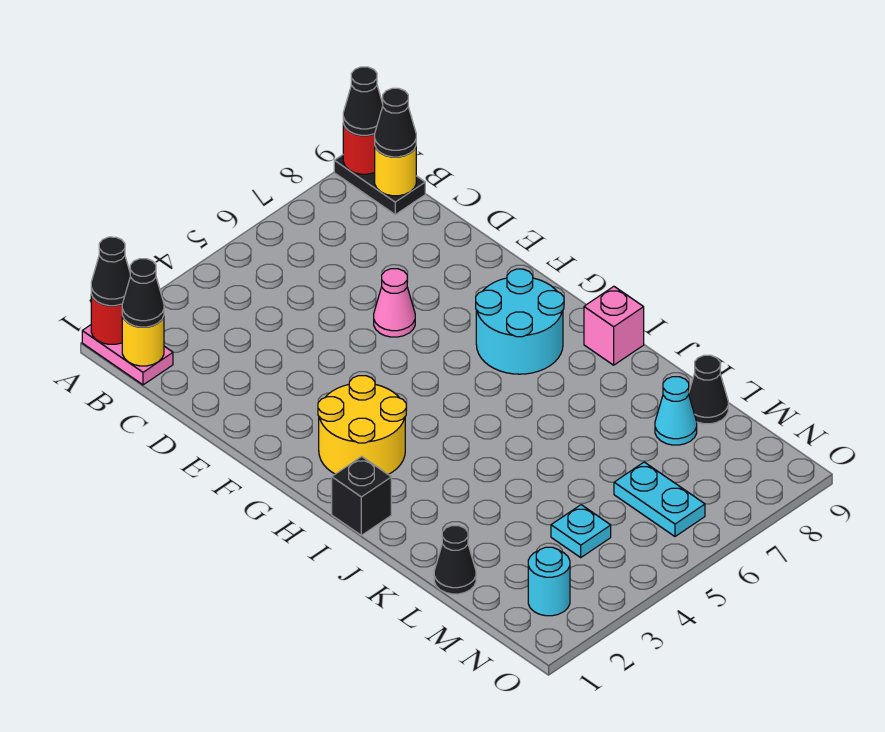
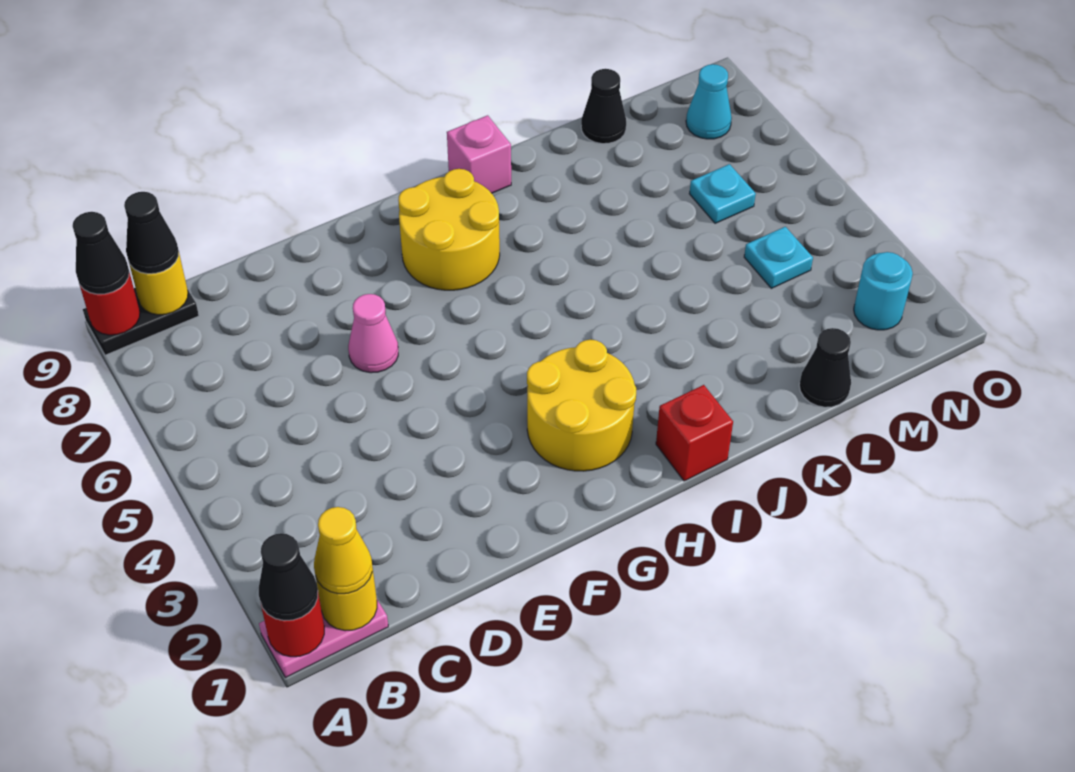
black 1x1 cone [122,259,164,327] -> yellow 1x1 cone [314,507,372,594]
cyan 2x2 round brick [476,269,564,374] -> yellow 2x2 round brick [398,169,500,290]
black 1x1 brick [332,457,391,535] -> red 1x1 brick [656,385,733,481]
cyan 1x1 cone [655,377,697,445] -> cyan 1x1 cone moved to [686,64,732,139]
cyan 1x2 plate [614,462,705,536] -> cyan 1x1 plate [689,164,756,223]

